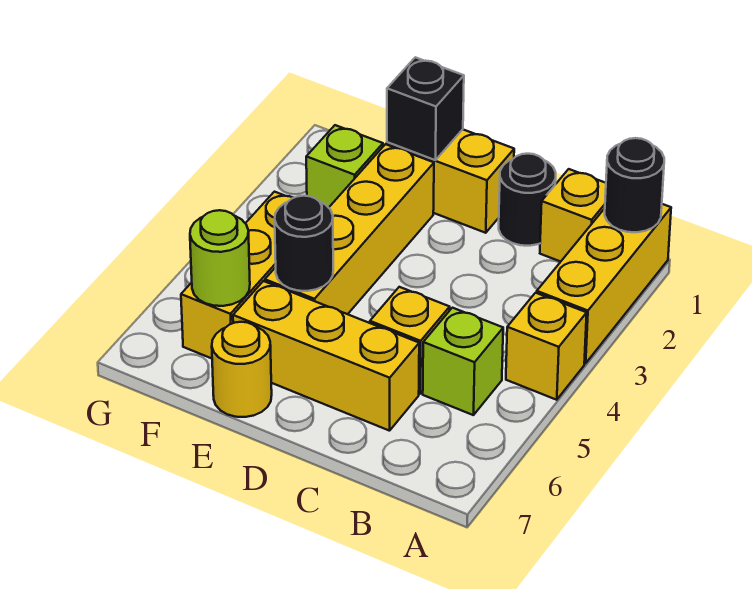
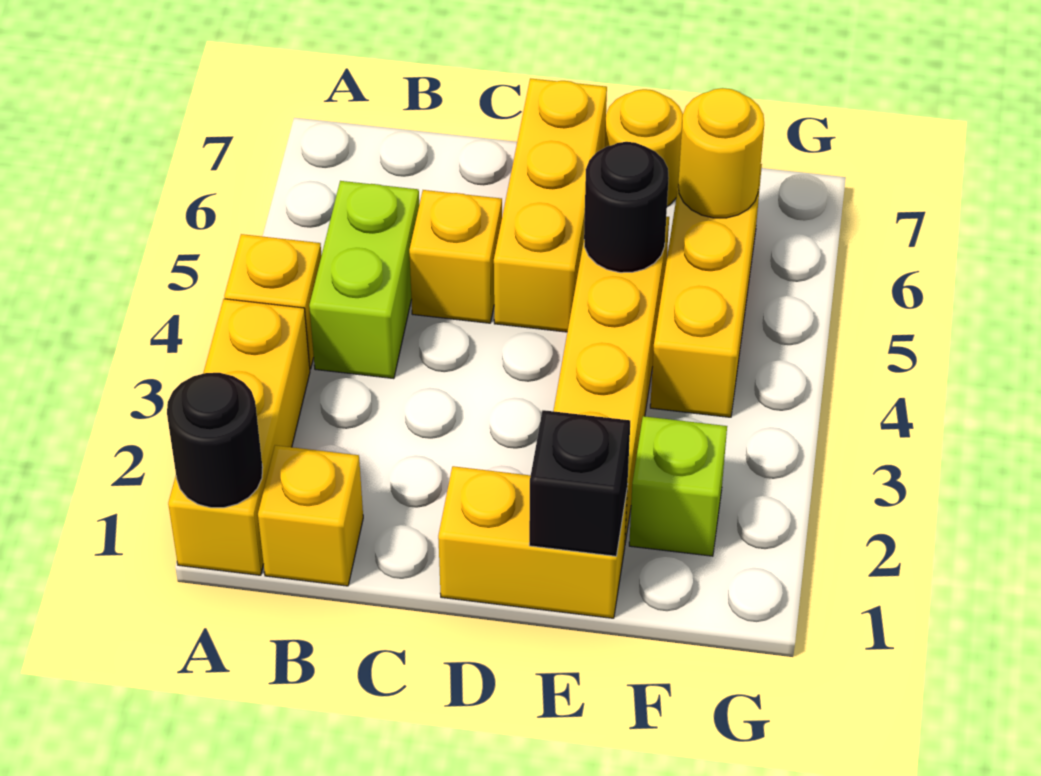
lime 1x1 brick [423,308,503,415] -> lime 1x2 brick [309,181,419,379]
black 1x1 round brick [499,154,556,246] -> none
yellow 1x3 brick [233,281,419,431] -> yellow 1x3 brick turned to [494,78,607,332]
lime 1x1 round brick [190,210,250,306] -> yellow 1x1 round brick [678,88,764,218]

